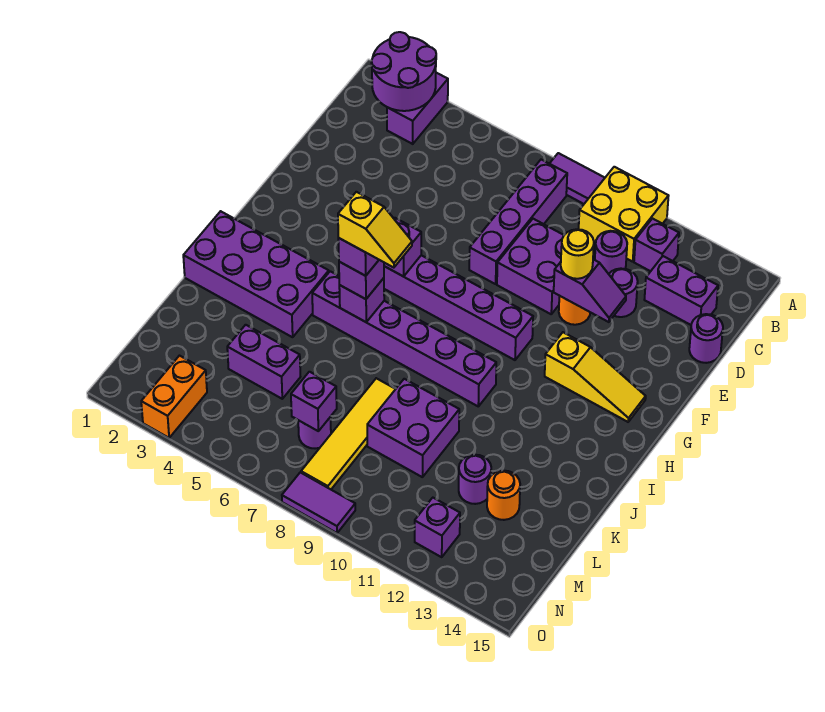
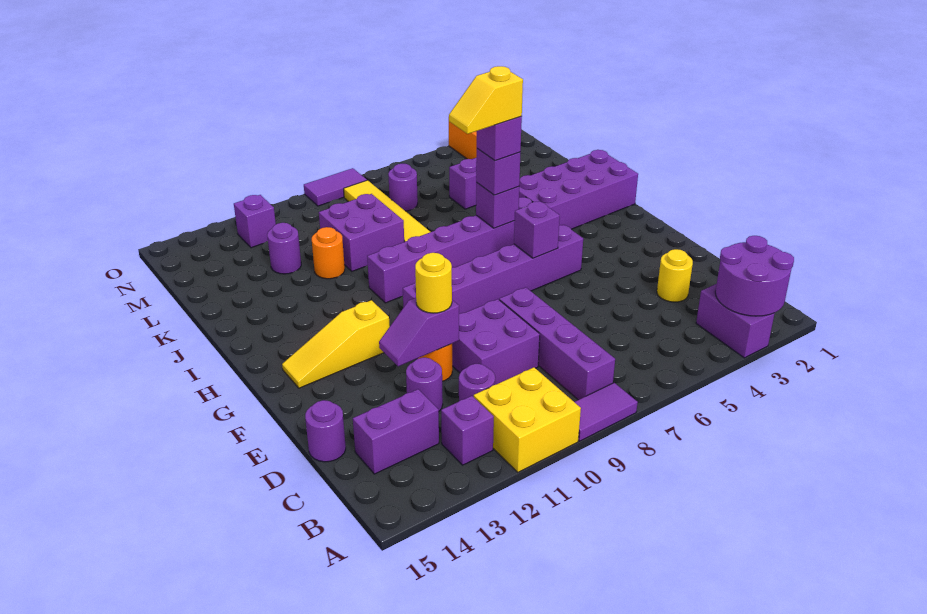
none -> yellow 1x1 round brick [657,249,693,302]
orange 1x1 round brick [487,471,520,520] -> orange 1x1 round brick moved to [312,227,345,279]
purple 1x1 brick [291,372,337,431] -> none

